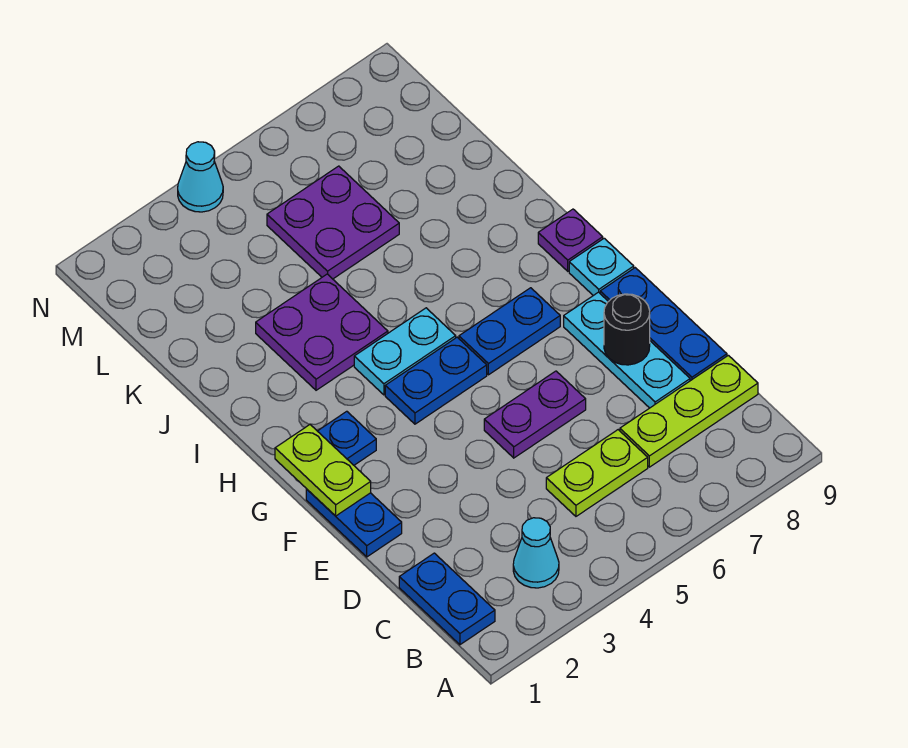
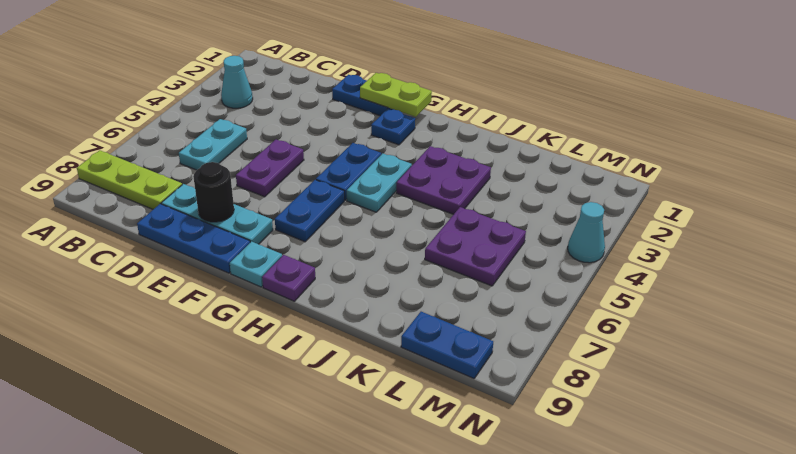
blue 1x2 plate [399,553,495,645] -> blue 1x2 plate moved to [401,312,493,378]
lime 1x2 plate [546,430,648,516] -> cyan 1x2 plate [179,119,247,170]
lime 1x3 plate [620,355,758,467] -> lime 1x3 plate turned to [77,150,182,209]

